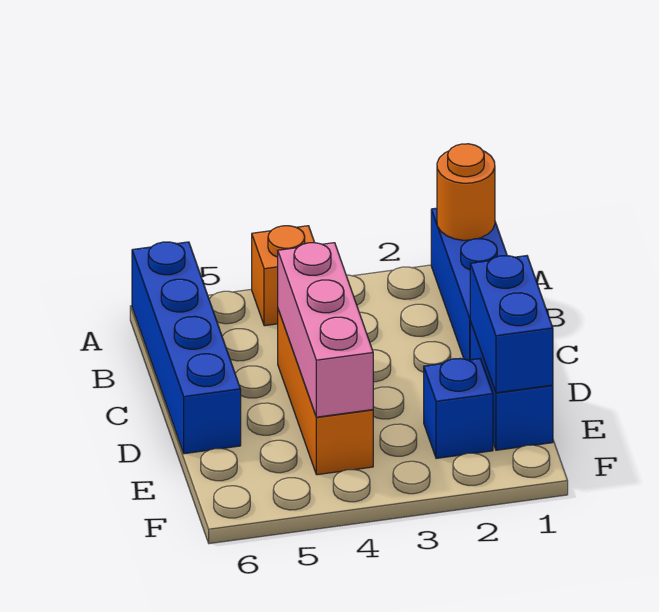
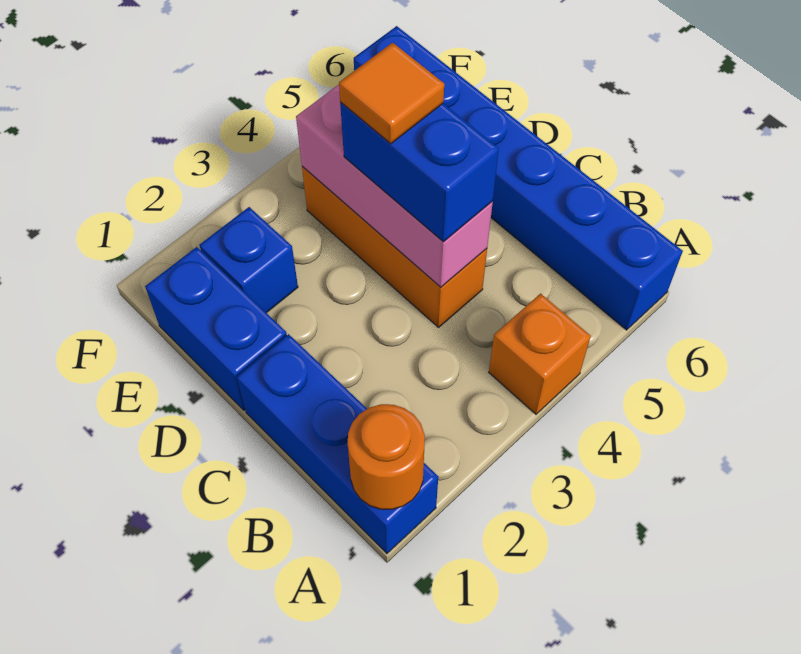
blue 1x4 brick [132,242,241,454] -> blue 1x6 brick [354,26,683,330]
blue 1x2 brick [470,256,553,393] -> blue 1x2 brick moved to [340,102,499,242]
none -> orange 1x1 tile [339,43,444,144]

